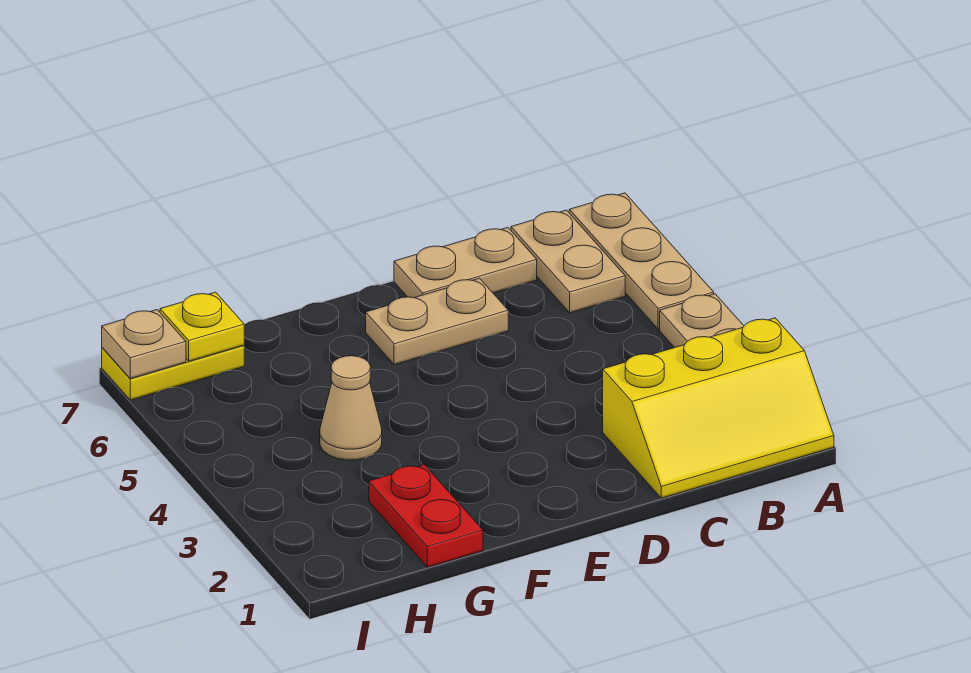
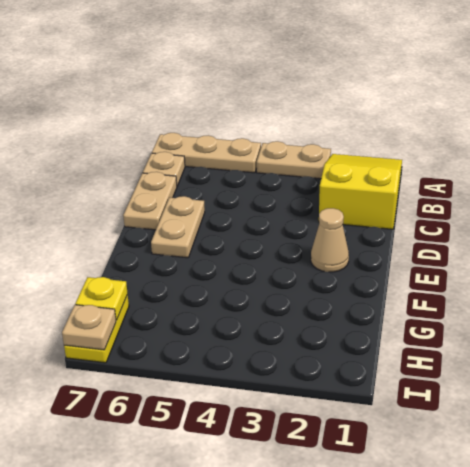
yellow 2x3 slope [603,318,834,498] -> yellow 2x3 slope turned to [319,154,402,229]
tan 1x2 plate [511,210,625,313] -> tan 1x1 plate [143,152,185,186]
red 1x2 plate [369,465,483,567] -> none
tan 1x1 cone [320,356,382,460] -> tan 1x1 cone moved to [311,208,349,272]

